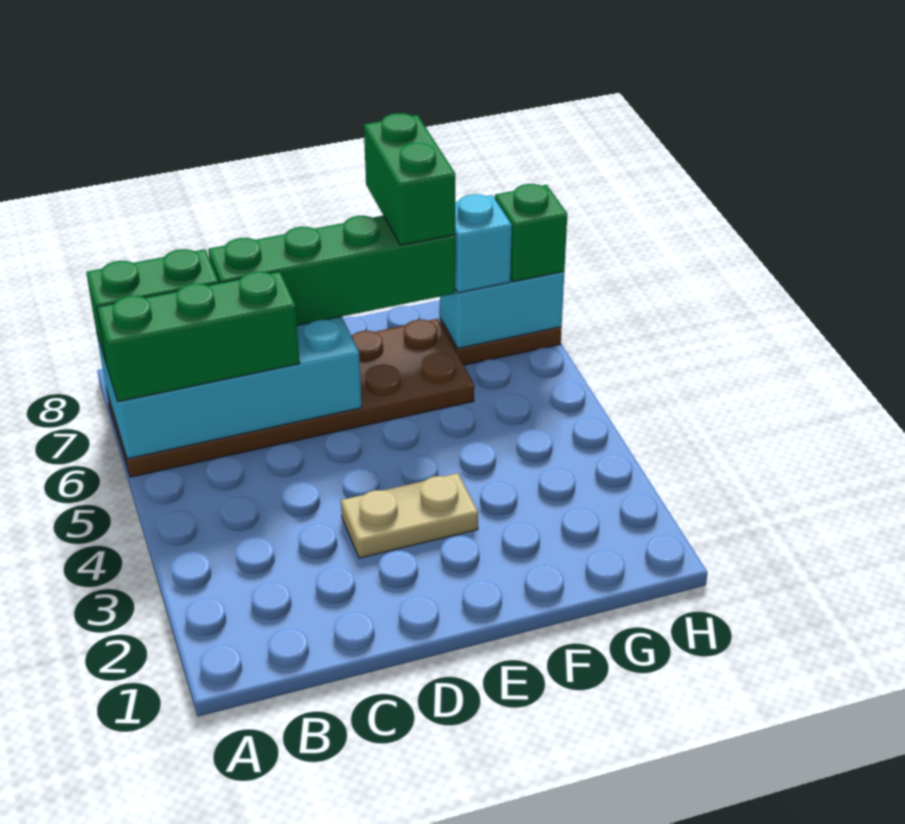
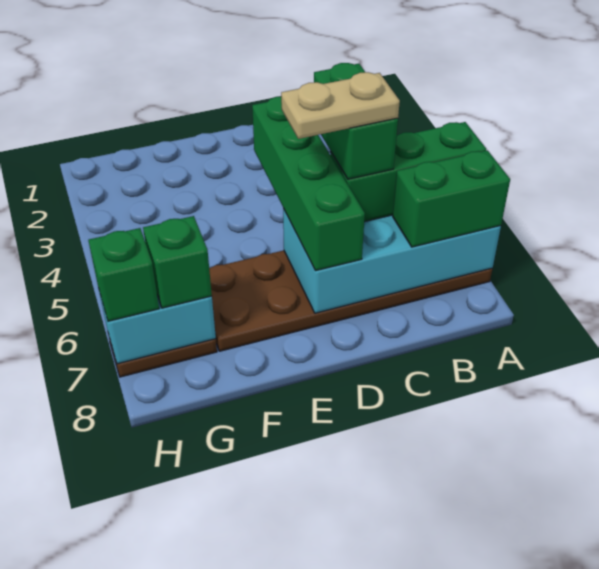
green 1x4 brick [208,216,455,326] -> green 1x4 brick turned to [252,97,365,271]
tan 1x2 plate [341,473,478,558] -> tan 1x2 plate moved to [281,72,400,139]
green 1x2 brick [364,113,455,245] -> green 1x2 brick moved to [314,63,398,179]
cyan 1x1 brick [455,194,512,293] -> green 1x1 brick [143,216,212,308]

